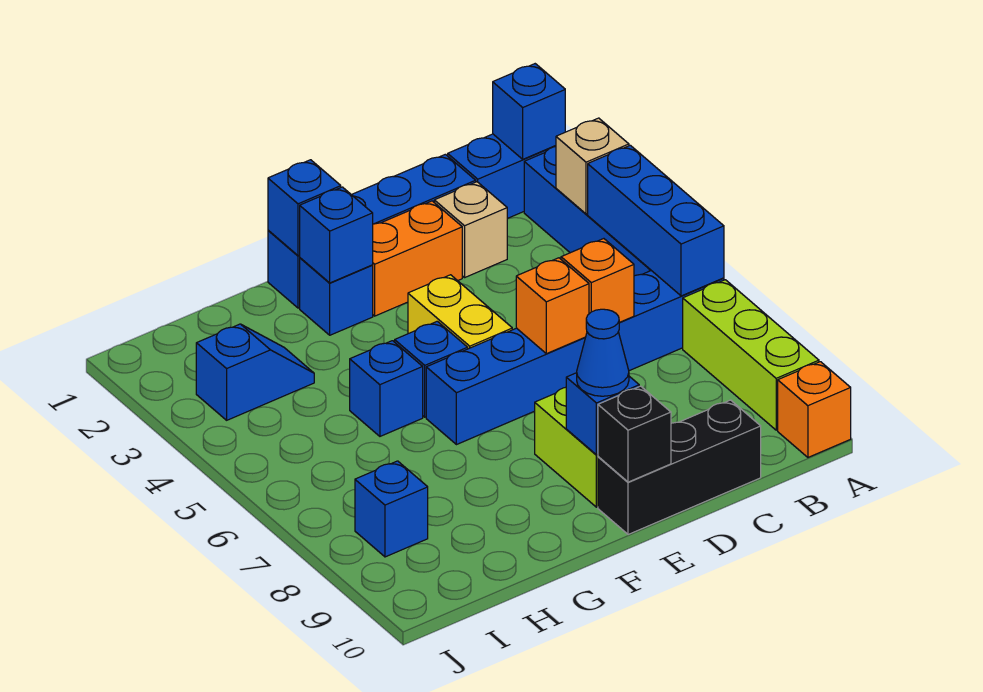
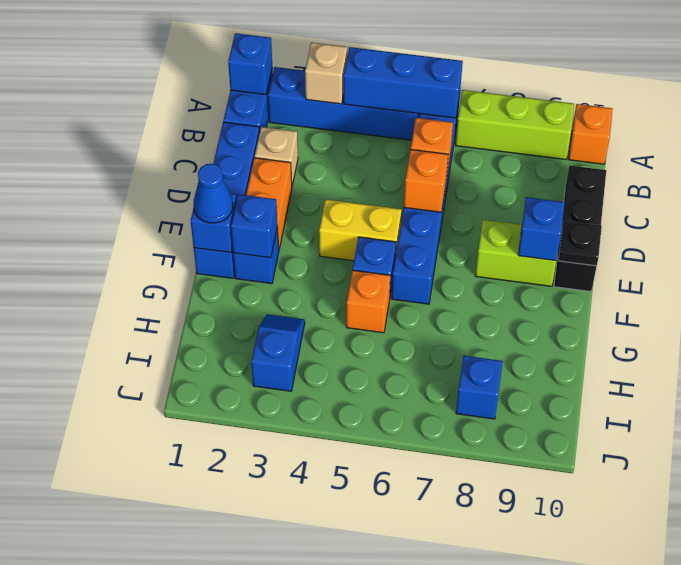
blue 1x1 cone [577,309,629,396] -> blue 1x1 cone moved to [194,164,233,223]
black 1x1 brick [598,386,671,482] -> black 1x1 plate [558,221,602,266]
blue 1x1 brick [350,341,423,436] -> orange 1x1 brick [346,270,391,333]

